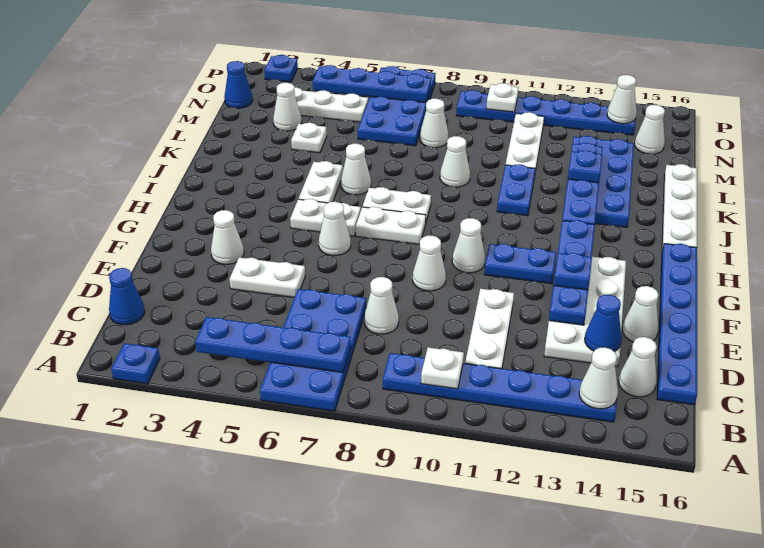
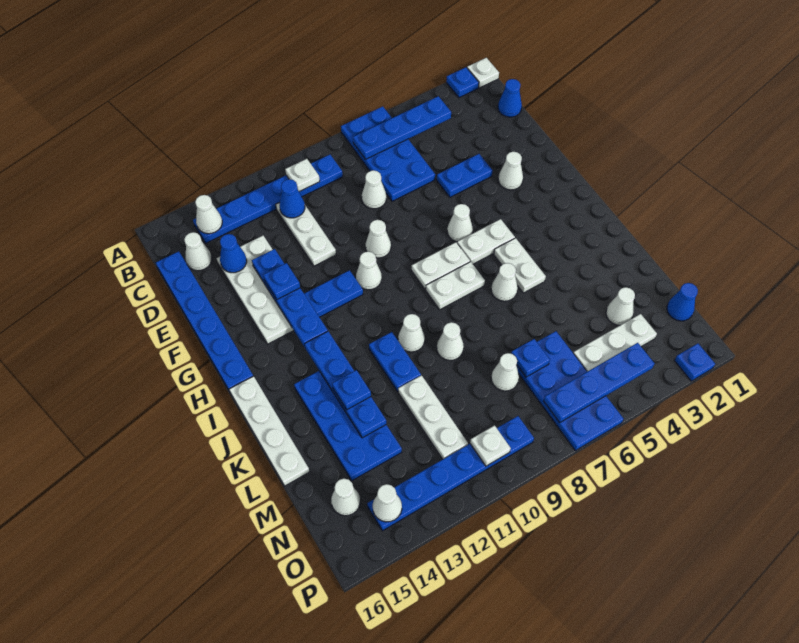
none -> blue 1x1 cone [280,179,305,218]
white 1x2 plate [229,257,305,297] -> blue 1x2 plate [437,154,492,197]
white 1x1 cone [622,286,659,342] -> white 1x1 cone moved to [398,314,425,352]
white 1x1 plate [291,123,327,153] -> white 1x1 plate moved to [467,58,499,88]
none -> blue 1x1 plate [511,339,550,377]

